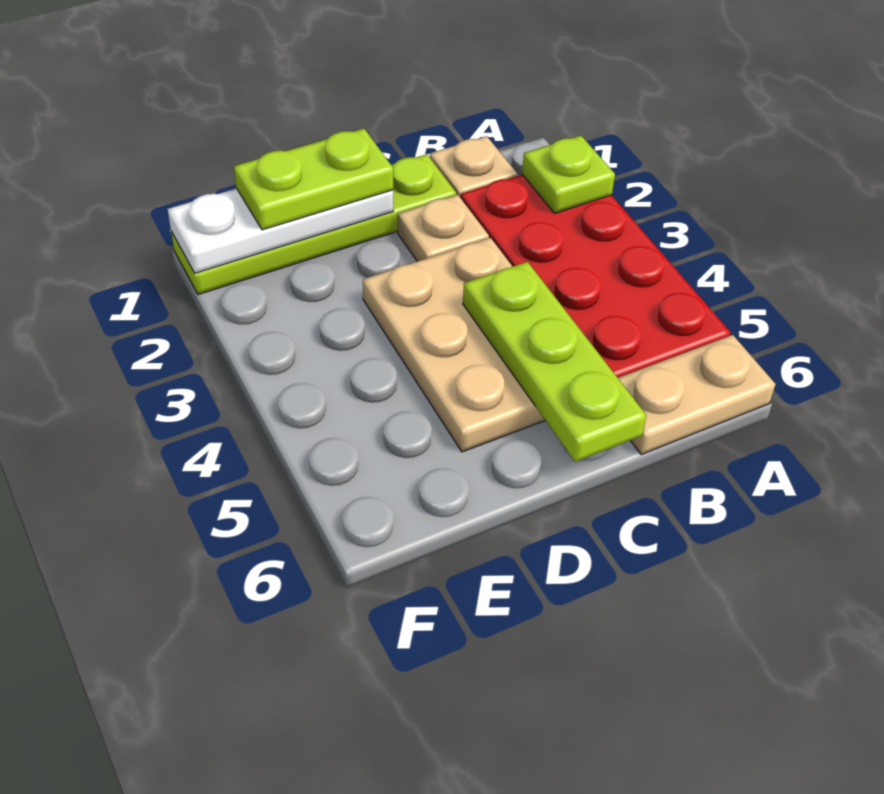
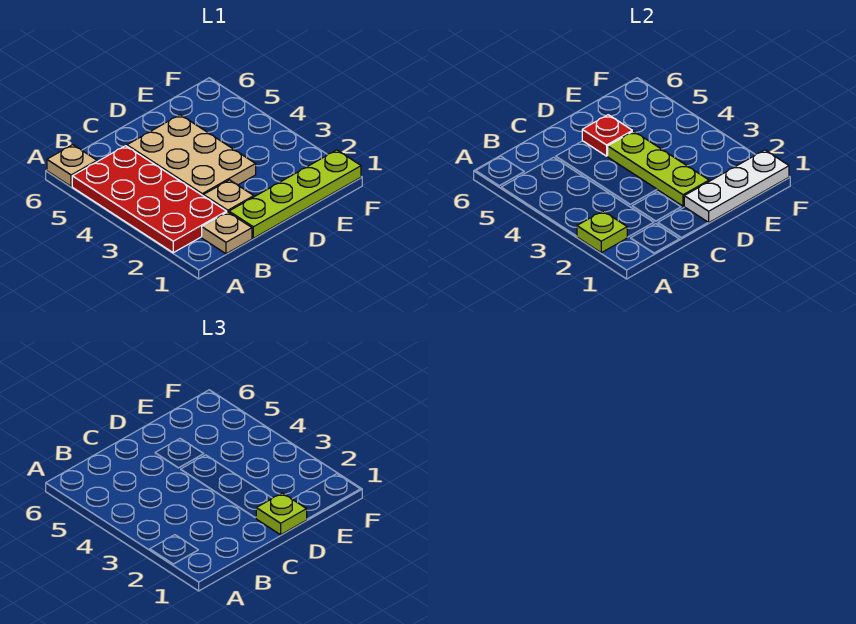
tan 1x2 plate [618,335,775,455] -> tan 1x1 plate [47,145,97,186]
lime 1x3 plate [463,262,647,462] -> lime 1x3 plate moved to [608,131,709,206]
lime 1x2 plate [234,129,393,230] -> lime 1x1 plate [256,493,307,535]
none -> red 1x1 plate [582,115,632,156]

